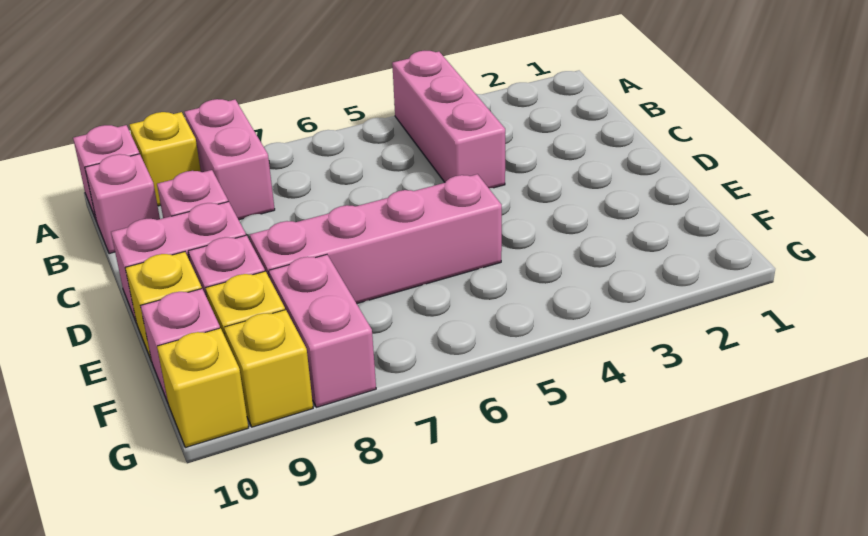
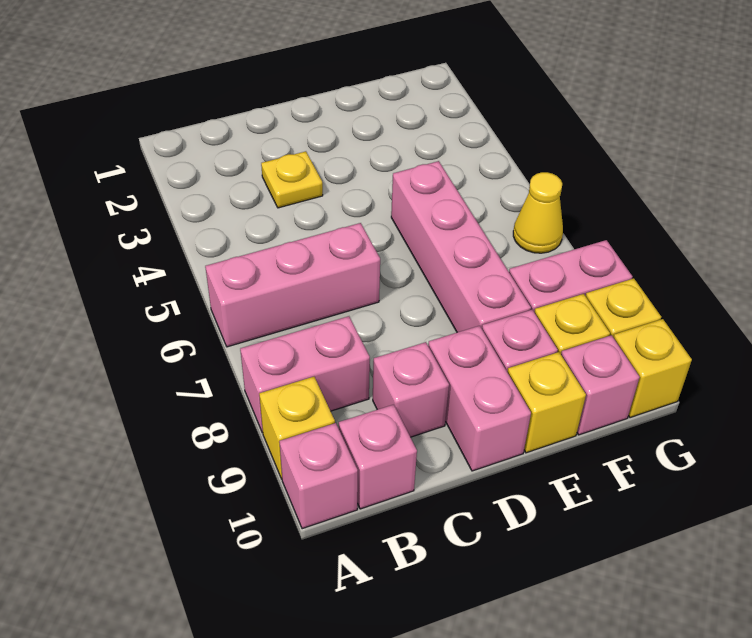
pink 1x3 brick [392,51,505,188] -> pink 1x3 brick moved to [205,223,380,347]
none -> yellow 1x1 plate [261,151,323,208]
none -> yellow 1x1 cone [513,172,563,253]

